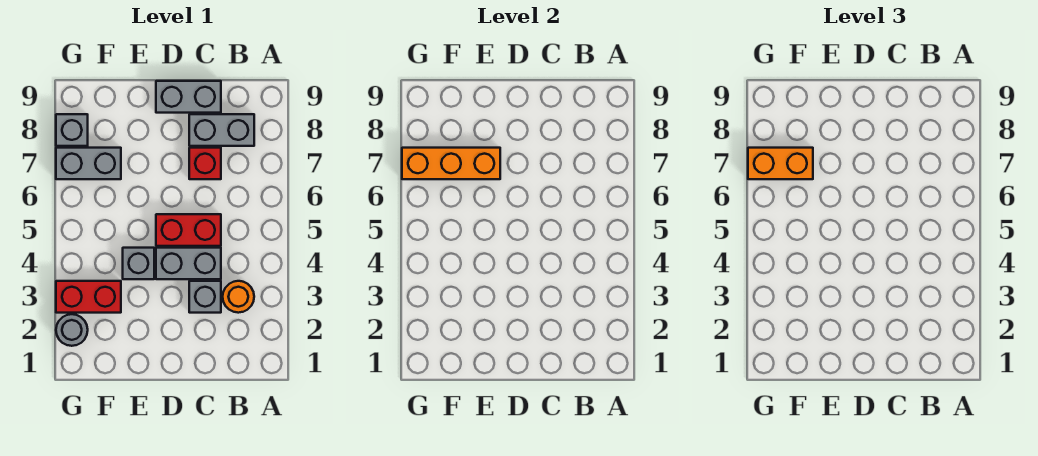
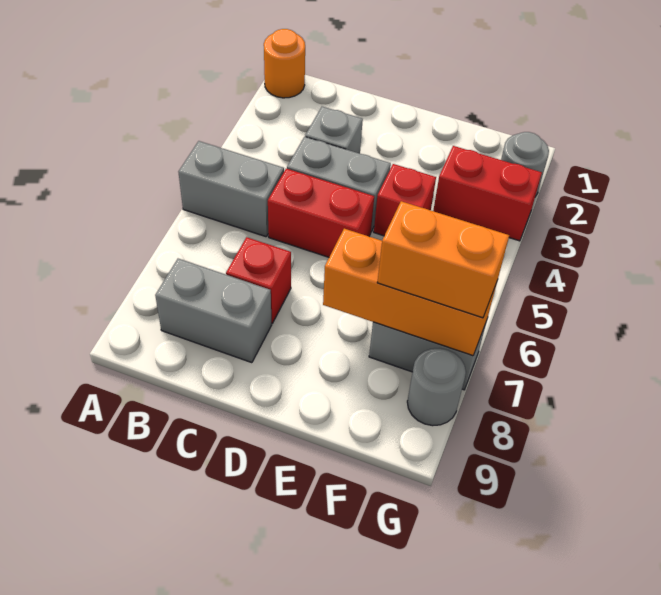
orange 1x1 round brick [223,281,254,313] -> orange 1x1 round brick moved to [264,29,305,98]
grey 1x2 brick [156,81,221,113] -> grey 1x2 brick moved to [179,141,284,237]
grey 1x1 brick [123,248,154,279] -> red 1x1 brick [374,164,436,236]
grey 1x1 brick [56,114,88,146] -> grey 1x1 round brick [407,348,466,426]

